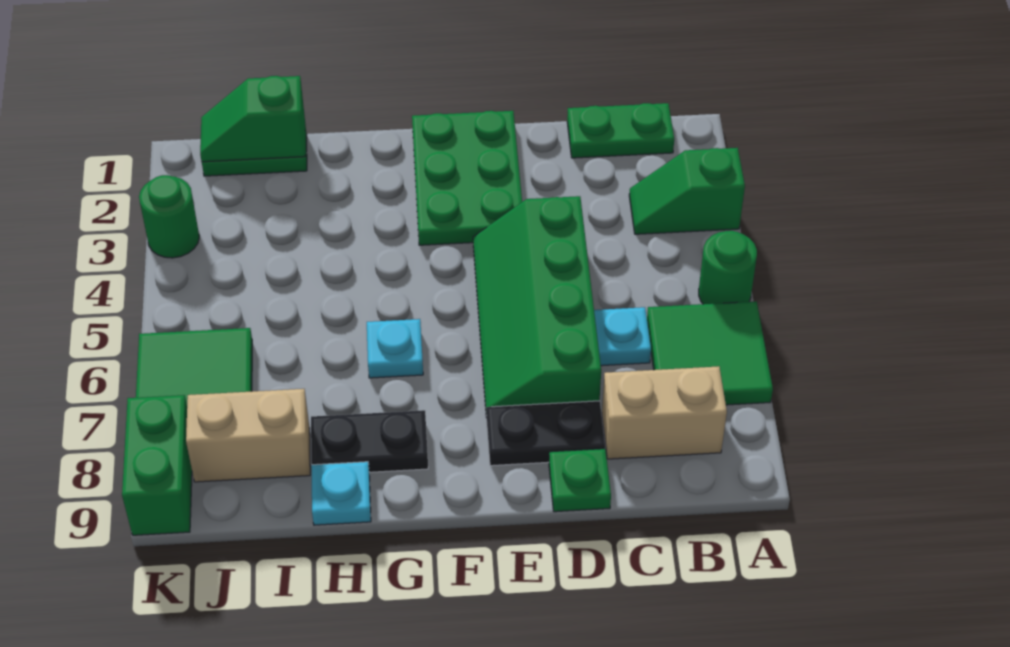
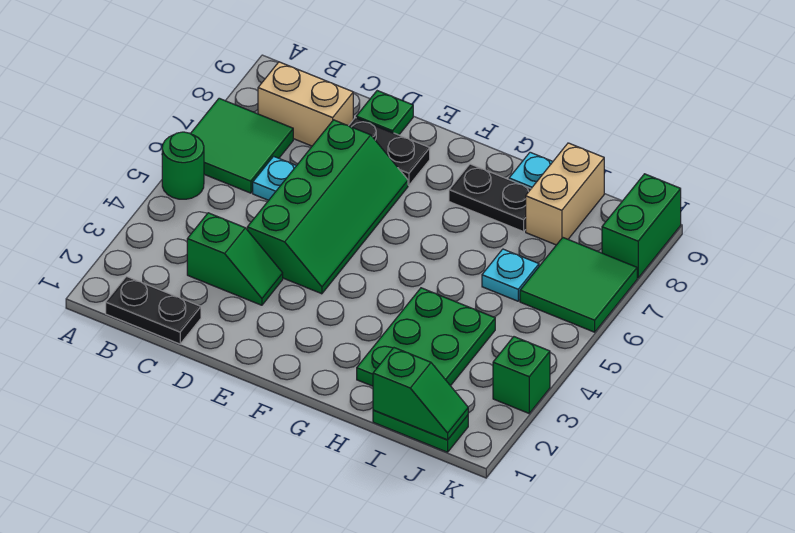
green 1x2 slope [629,148,745,234] -> green 1x2 slope moved to [187,213,283,305]
green 1x2 plate [567,103,674,158] -> black 1x2 plate [106,276,201,344]
green 2x3 plate [412,111,522,245] -> green 2x3 plate moved to [357,288,495,386]
cyan 1x1 plate [367,319,423,378] -> cyan 1x1 plate moved to [482,249,539,301]
tan 1x2 brick [186,389,310,482] -> tan 1x2 brick turned to [526,143,604,245]
green 1x1 round brick [139,175,199,258] -> green 1x1 brick [493,337,550,413]

